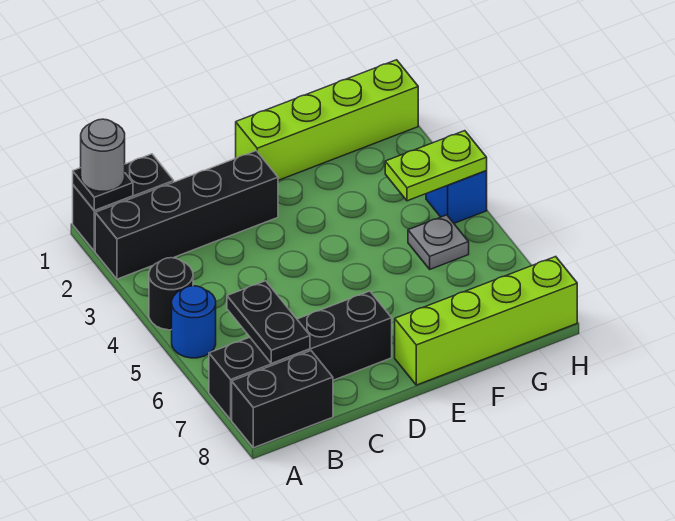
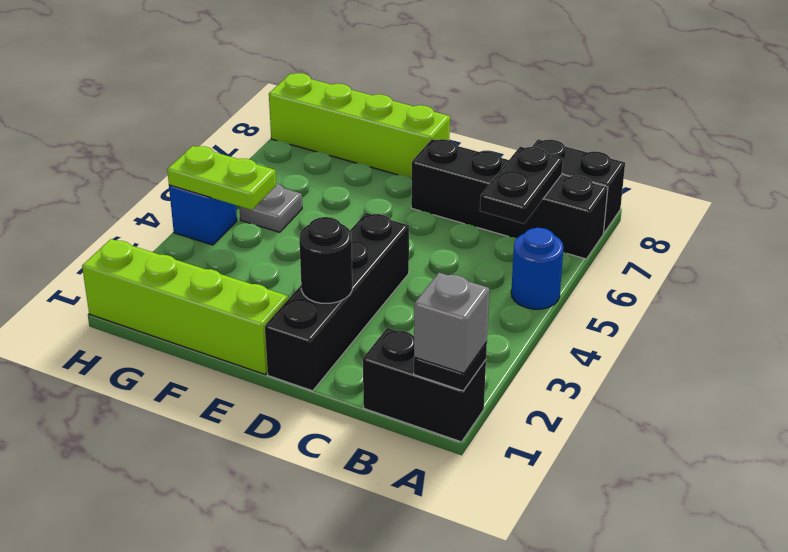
grey 1x1 round brick [81,119,125,191] -> grey 1x1 brick [414,273,489,373]
black 1x4 brick [95,151,278,279] -> black 1x4 brick turned to [265,213,409,391]
black 1x1 round brick [149,258,193,330] -> black 1x1 round brick moved to [299,217,352,303]

